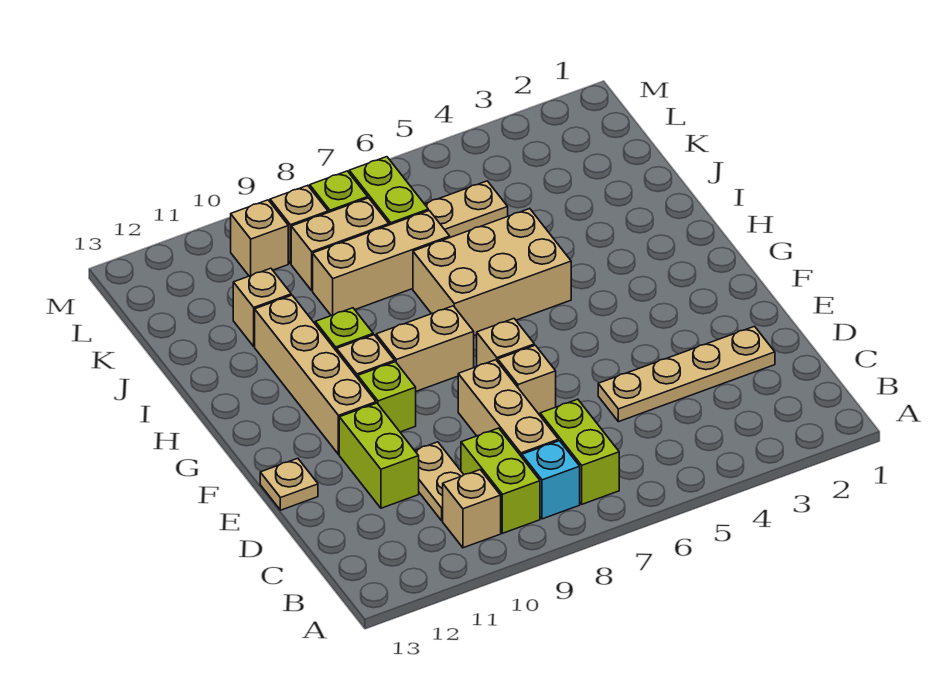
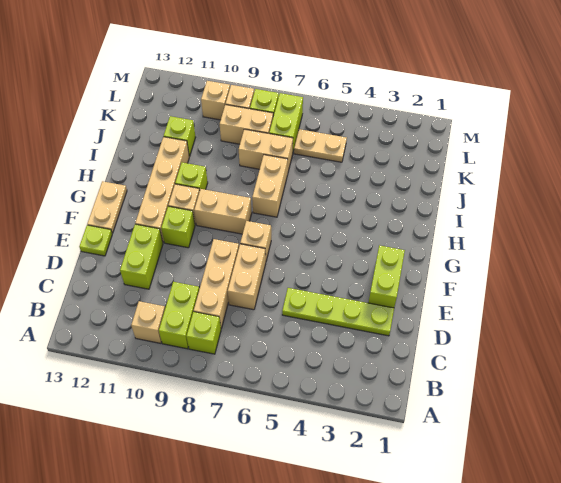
lime 1x2 brick [540,399,619,504] -> lime 1x2 brick moved to [368,245,405,308]
cyan 1x1 brick [522,441,580,519] -> lime 1x1 brick [187,312,221,354]
tan 1x2 plate [415,442,464,521] -> tan 1x2 plate moved to [87,181,127,233]
tan 1x4 plate [598,326,775,422] -> lime 1x4 plate [282,288,394,336]
tan 1x1 brick [498,345,556,415] -> tan 1x2 brick [228,244,266,310]
tan 1x1 plate [260,458,318,510] -> lime 1x1 plate [79,225,112,256]
tan 2x3 brick [413,209,571,335] -> tan 1x2 brick [252,155,288,217]
tan 1x3 brick [313,211,450,316] -> tan 1x2 brick [239,129,293,171]
tan 1x1 brick [233,268,291,346] -> lime 1x1 brick [164,116,196,157]

